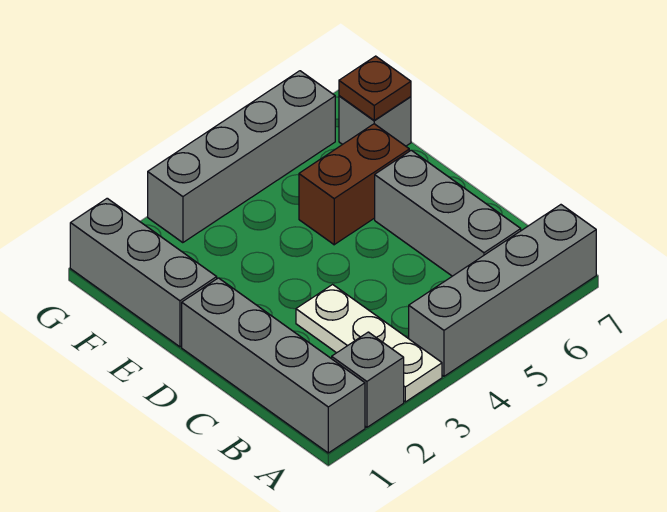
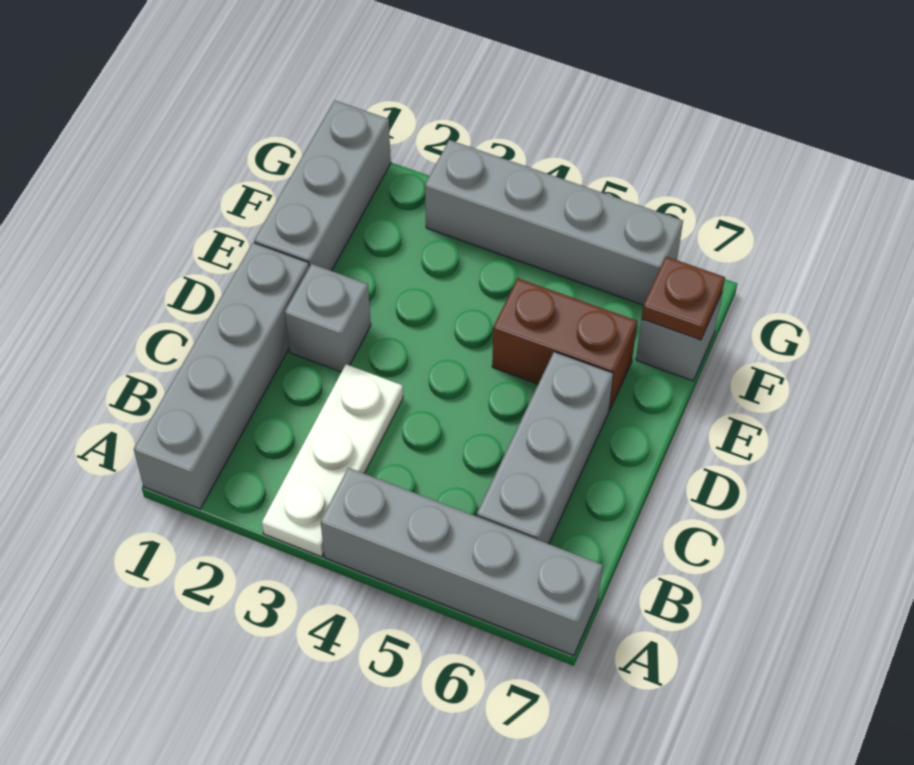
grey 1x1 brick [332,332,404,427] -> grey 1x1 brick moved to [285,264,371,372]

